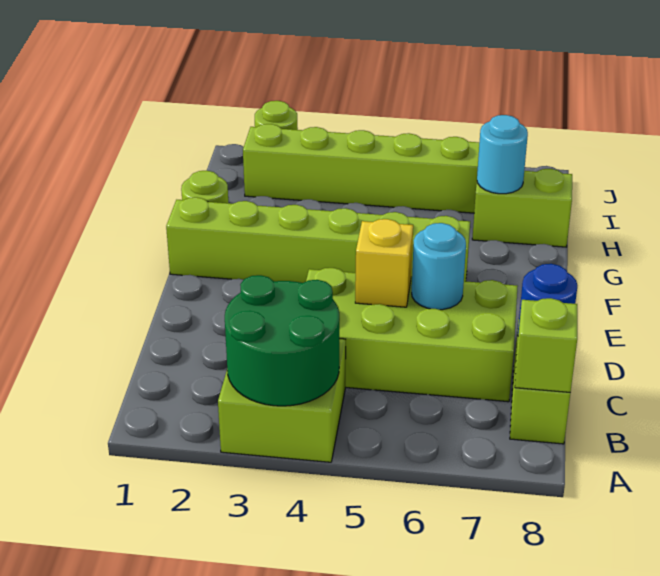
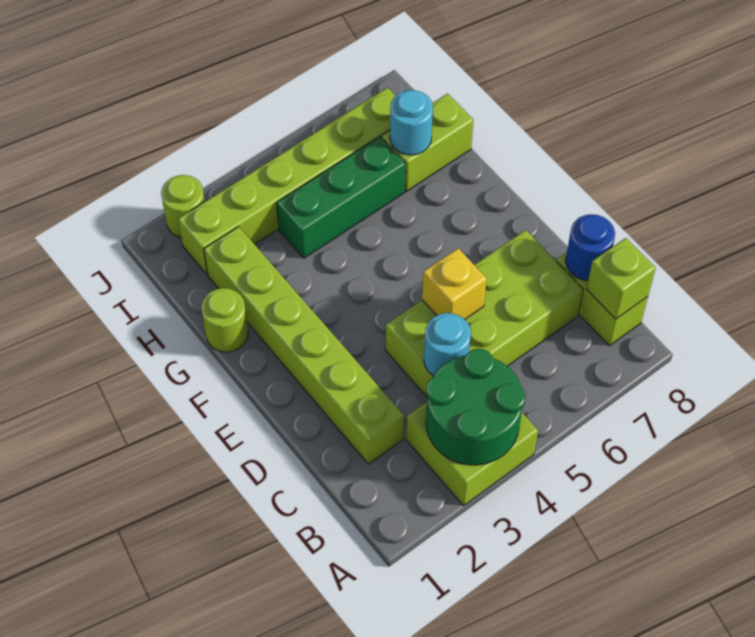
cyan 1x1 round brick [412,223,466,310] -> cyan 1x1 round brick moved to [424,313,471,376]
lime 1x6 brick [166,197,470,283] -> lime 1x6 brick turned to [204,227,404,464]
none -> green 1x3 brick [277,137,406,258]

